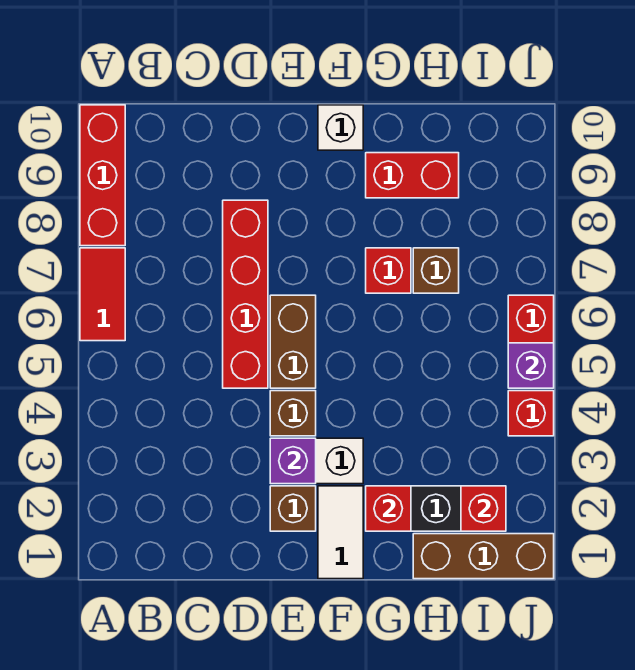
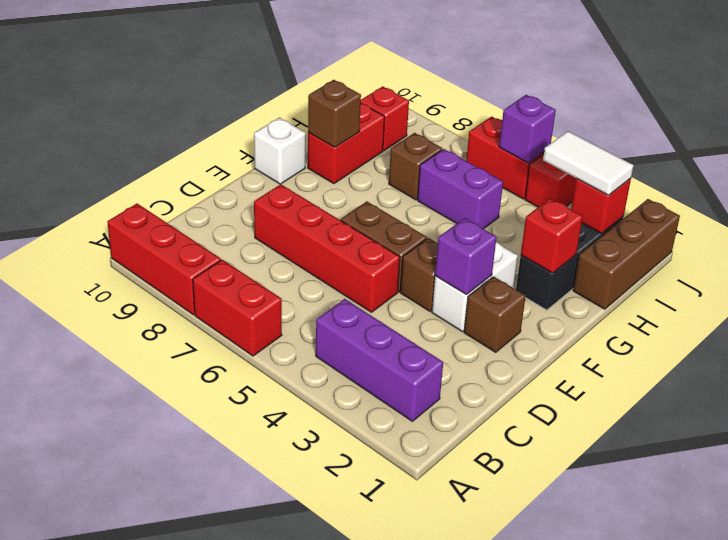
red 1x2 tile [80,248,125,341] -> red 1x2 brick [193,260,282,356]
none -> purple 1x3 brick [316,299,443,421]
white 1x2 tile [318,486,363,579] -> white 1x2 tile moved to [543,131,634,195]
red 1x1 brick [366,248,411,293] -> red 1x1 brick moved to [361,86,409,151]
none -> brown 1x1 brick [308,80,361,147]
none -> purple 1x2 brick [418,149,503,229]

